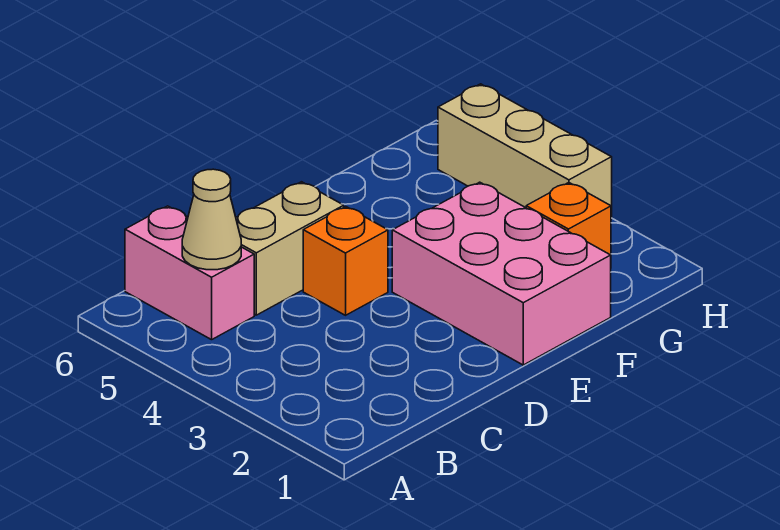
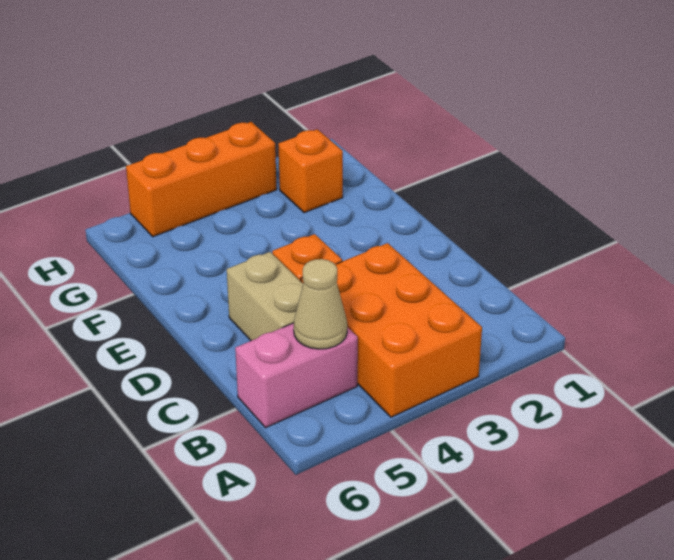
none -> orange 2x3 brick [301,243,482,417]
pink 2x3 brick [392,182,611,365] -> none
tan 1x3 brick [438,84,612,219] -> orange 1x3 brick [126,122,277,237]

